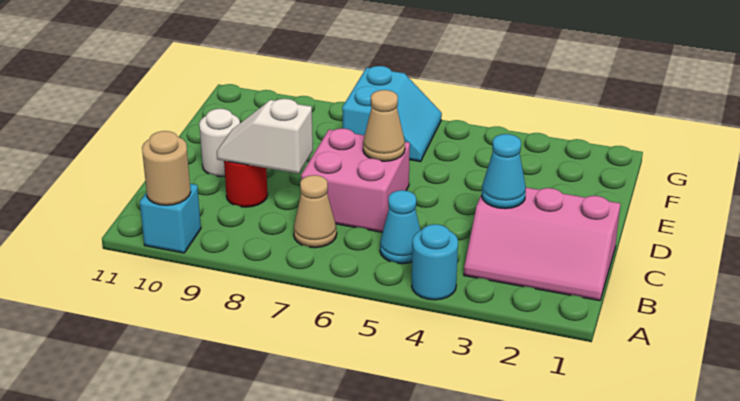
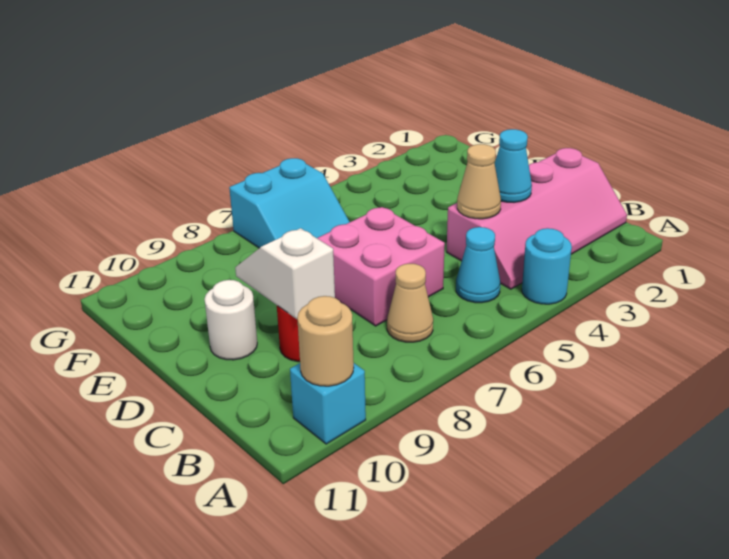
pink 2x3 slope [464,187,620,301] -> pink 2x4 slope [447,148,627,289]
white 1x2 slope [217,99,313,174] -> white 1x2 slope turned to [235,228,335,319]
tan 1x1 cone [363,90,405,161] -> tan 1x1 cone moved to [457,144,501,219]
cyan 2x2 slope [342,66,442,162] -> cyan 2x2 slope turned to [229,158,349,248]

